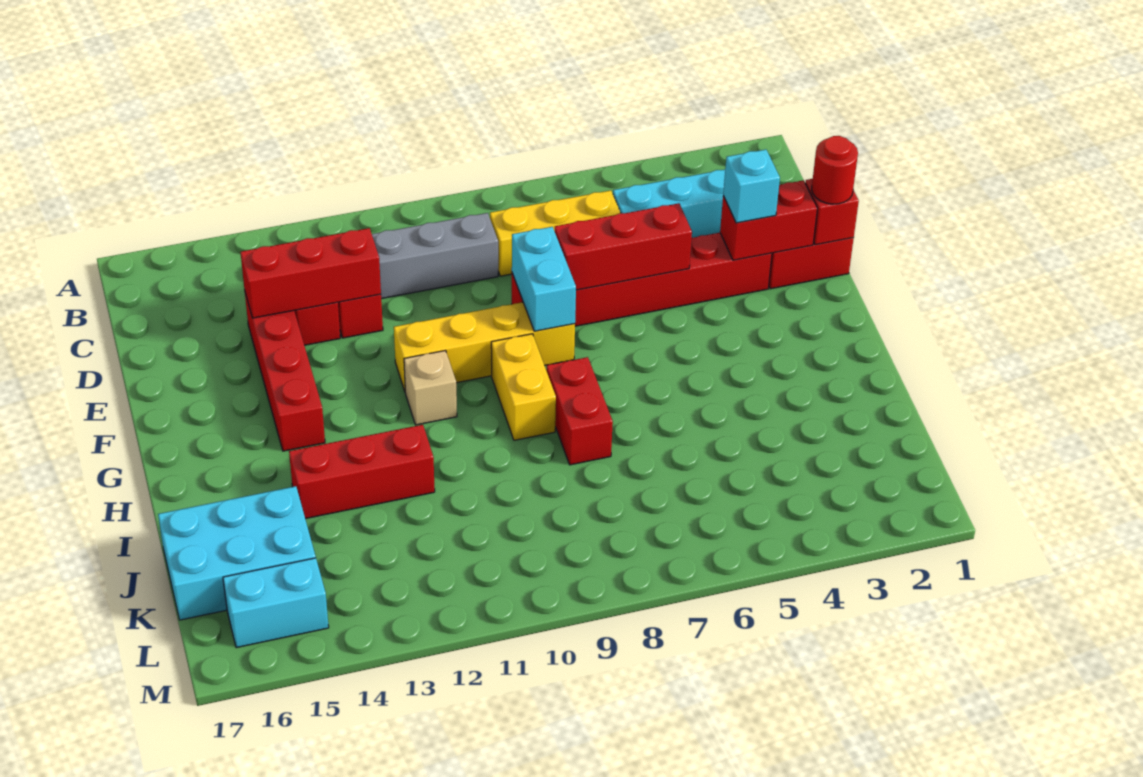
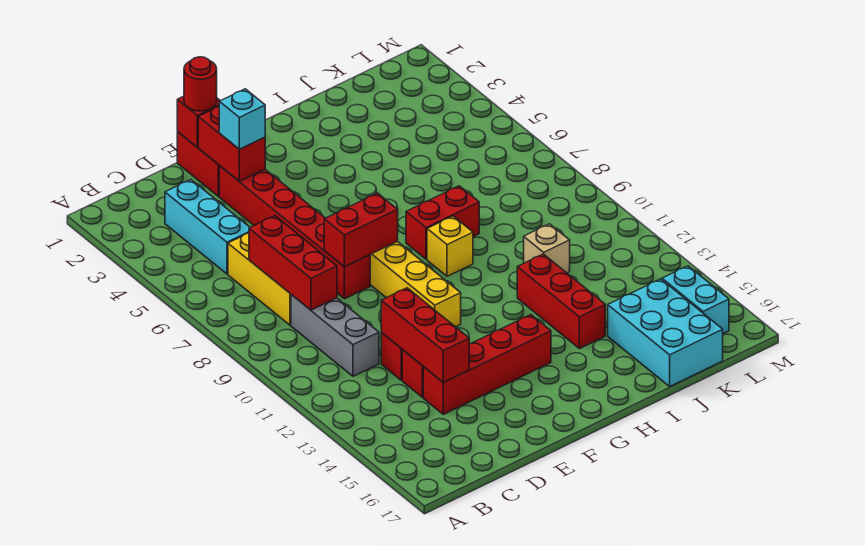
red 1x3 brick [555,203,692,290] -> red 1x3 brick moved to [249,216,337,310]
cyan 1x2 brick [512,227,576,331] -> red 1x2 brick [324,193,398,267]
yellow 1x2 brick [491,334,556,440] -> yellow 1x1 brick [427,216,473,276]
tan 1x1 brick [404,351,457,425] -> tan 1x1 brick moved to [524,224,570,273]

